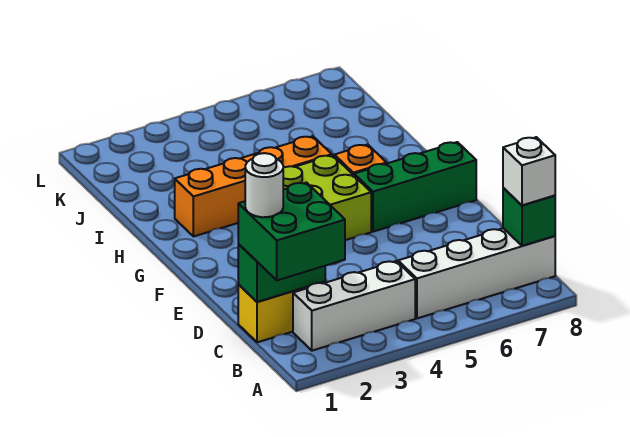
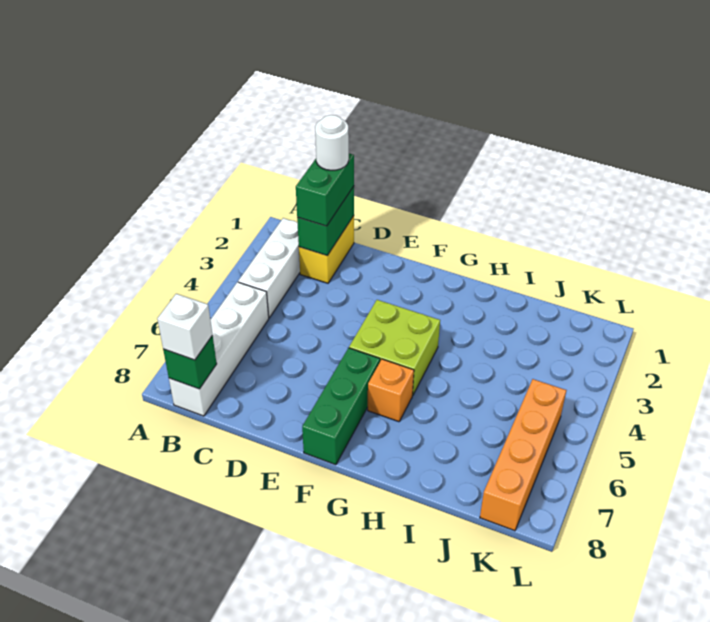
green 2x2 brick [238,183,345,280] -> green 1x2 brick [296,154,354,226]
orange 1x4 brick [175,136,332,237] -> orange 1x4 brick moved to [480,379,566,531]

